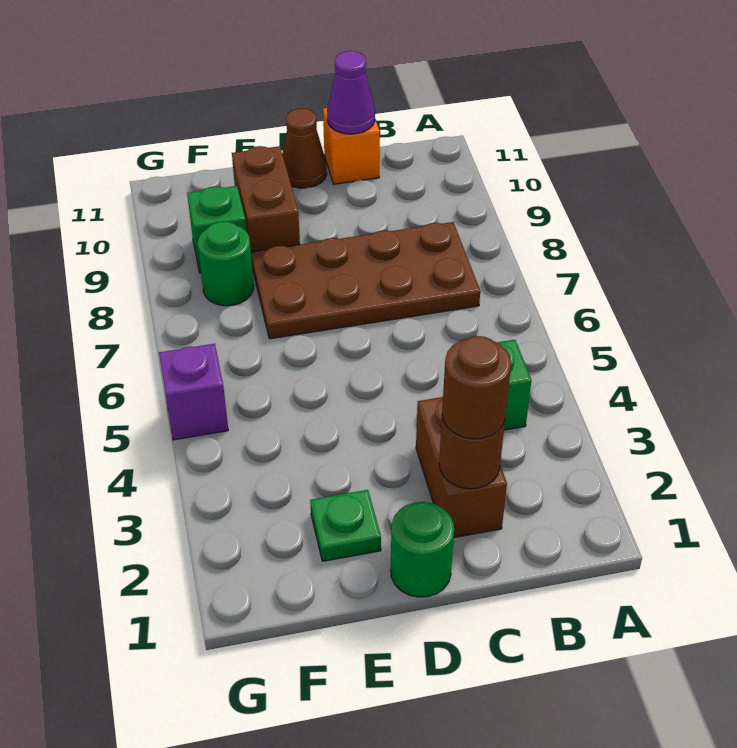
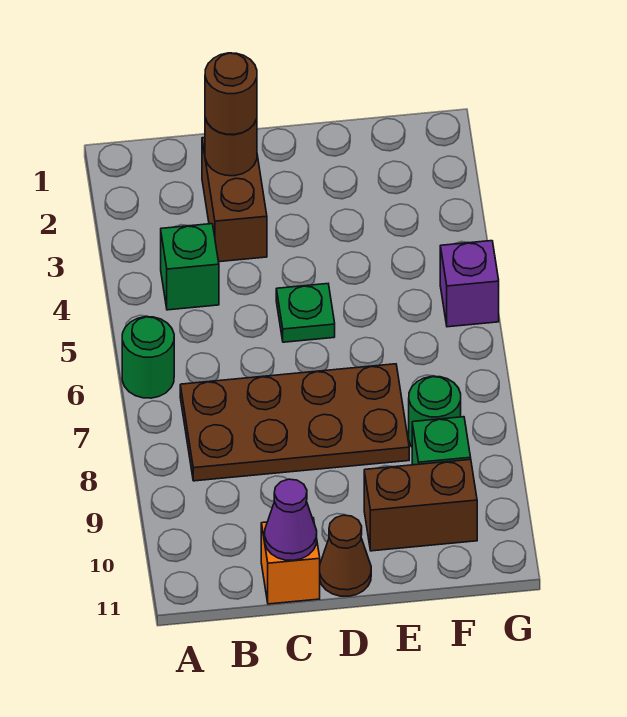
green 1x1 round brick [391,502,454,597] -> green 1x1 round brick moved to [122,317,174,398]
green 1x1 plate [310,490,381,561] -> green 1x1 plate moved to [276,284,335,342]
brown 1x2 brick [232,146,300,252] -> brown 1x2 brick turned to [364,459,477,551]

